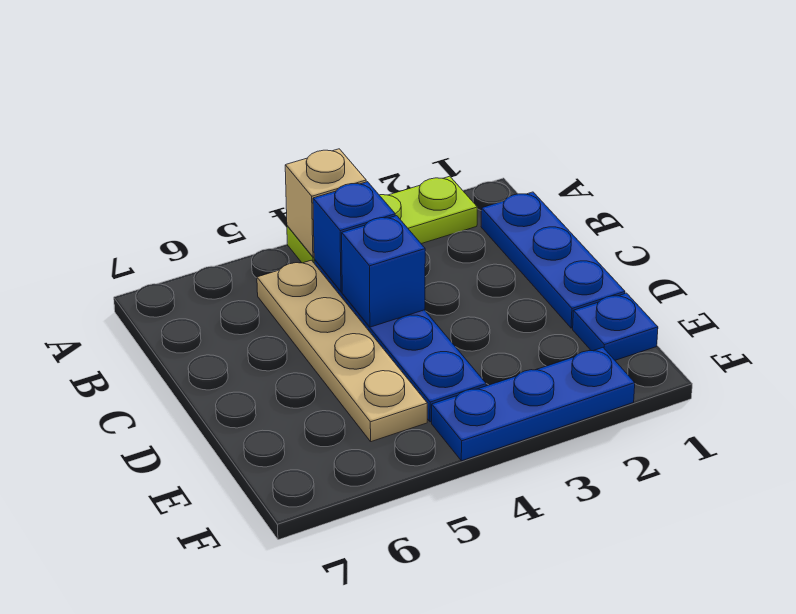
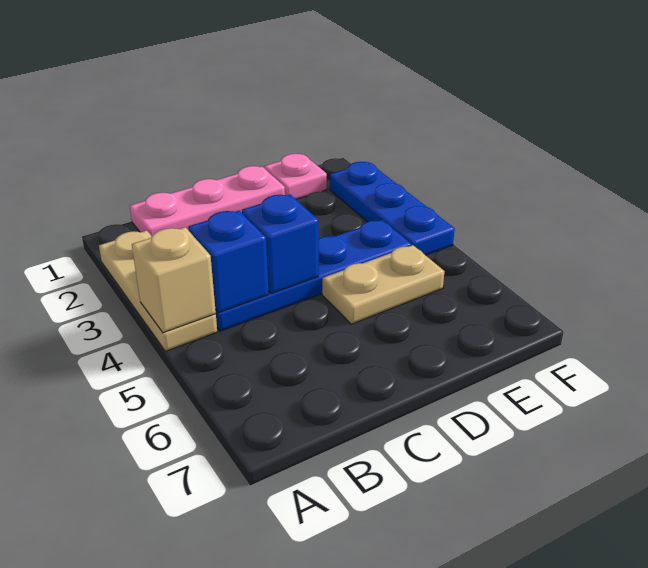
lime 1x3 plate [287,176,477,263] -> tan 1x3 plate [99,231,217,351]
blue 1x3 plate [481,192,625,328] -> pink 1x3 plate [130,166,285,236]
tan 1x4 plate [257,260,427,442] -> tan 1x2 plate [322,245,444,324]
blue 1x1 plate [573,293,658,360] -> pink 1x1 plate [264,154,327,199]

